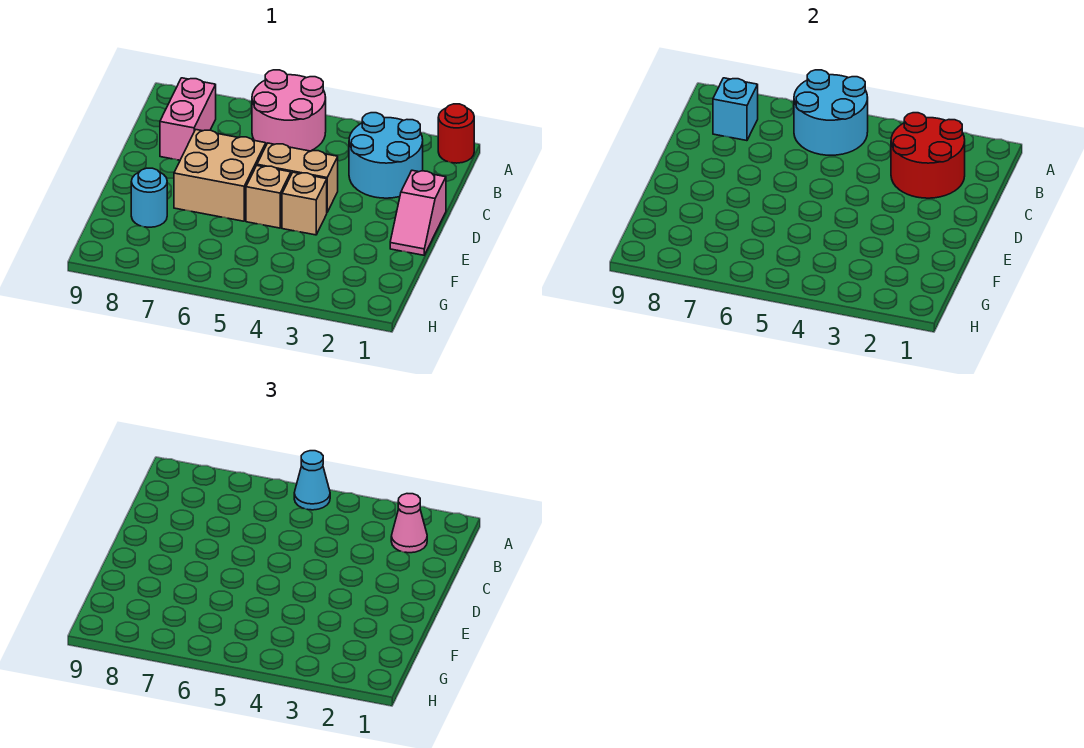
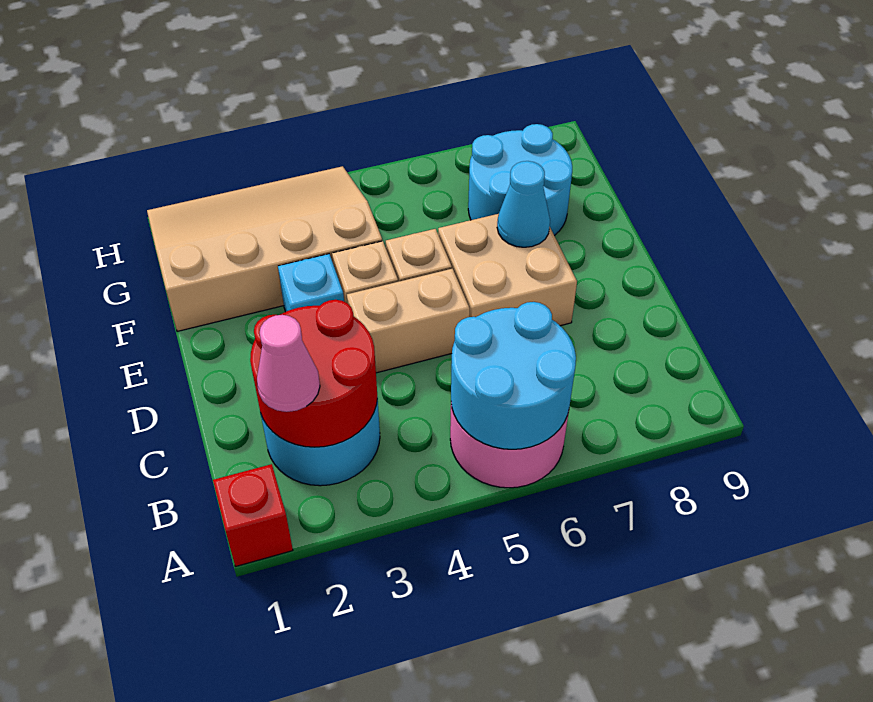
red 1x1 round brick [438,104,474,163] -> red 1x1 brick [213,464,293,567]
cyan 1x1 cone [294,451,330,510] -> cyan 1x1 cone moved to [497,161,550,247]
pink 1x2 brick [160,78,216,160] -> none
cyan 1x1 brick [713,78,758,141] -> cyan 1x1 brick moved to [278,254,344,312]
pink 1x2 slope [390,170,446,255] -> none
none -> tan 3x4 slope [147,166,382,331]
cyan 1x1 round brick [131,168,167,227] -> cyan 2x2 round brick [468,124,572,236]

